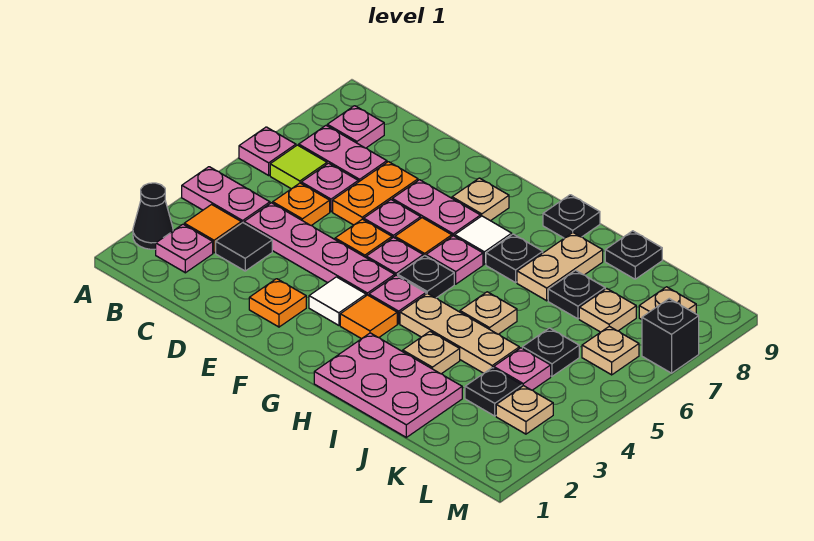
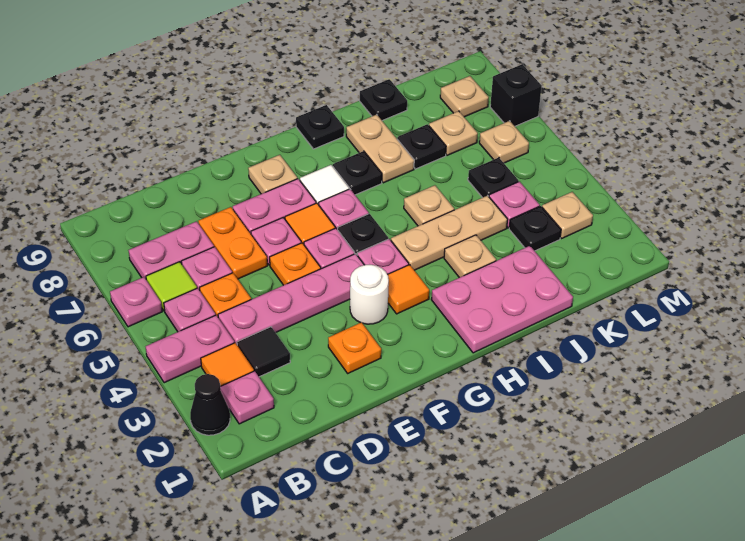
pink 1x1 plate [327,106,384,148] -> pink 1x1 plate moved to [164,288,216,332]
white 1x1 tile [309,277,366,325] -> white 1x1 round brick [350,265,389,324]

